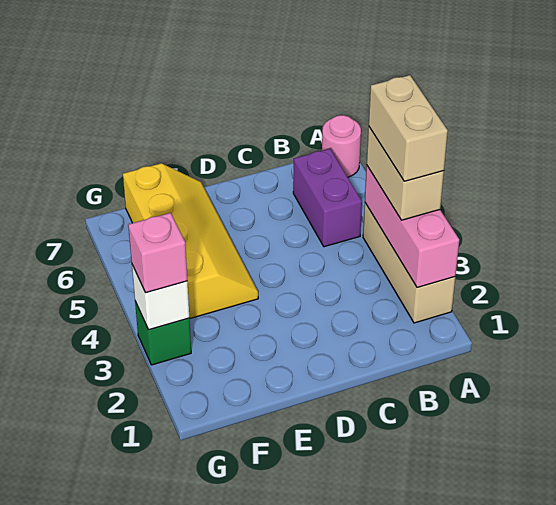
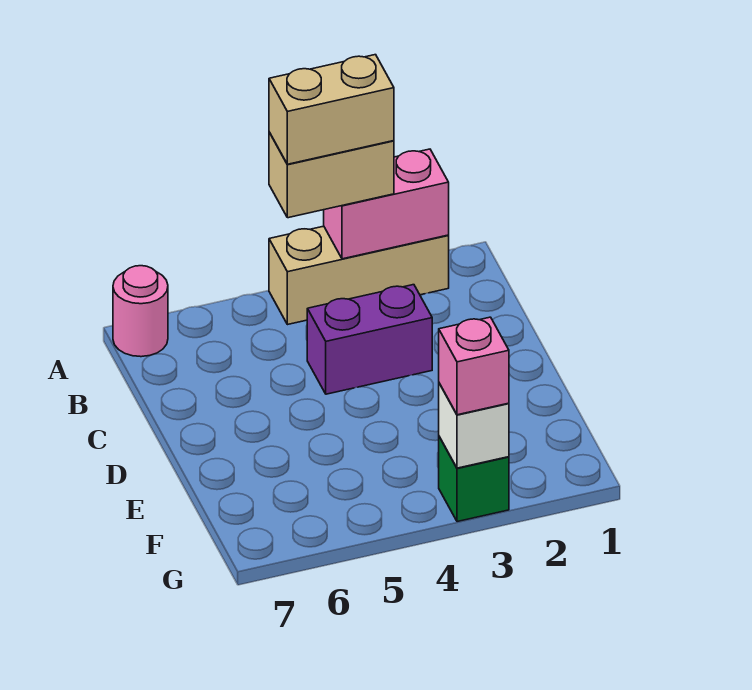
pink 1x3 brick [365,166,459,287] -> pink 1x2 brick [324,149,449,259]
purple 1x2 brick [293,149,362,247] -> purple 1x2 brick moved to [307,285,432,394]
yellow 2x4 slope [123,163,258,318] -> none

